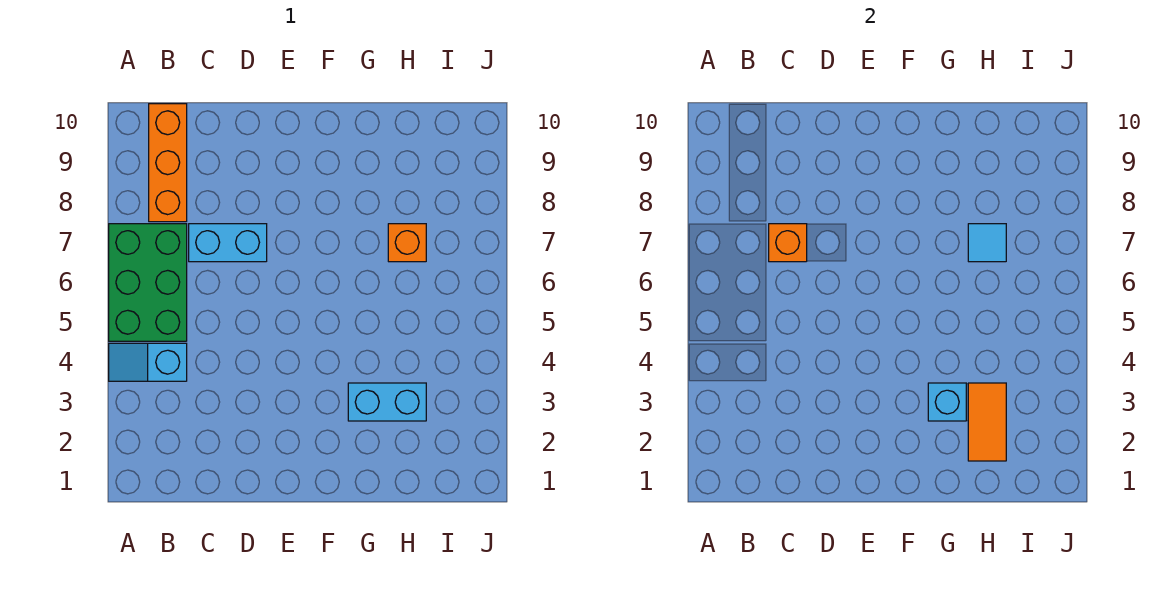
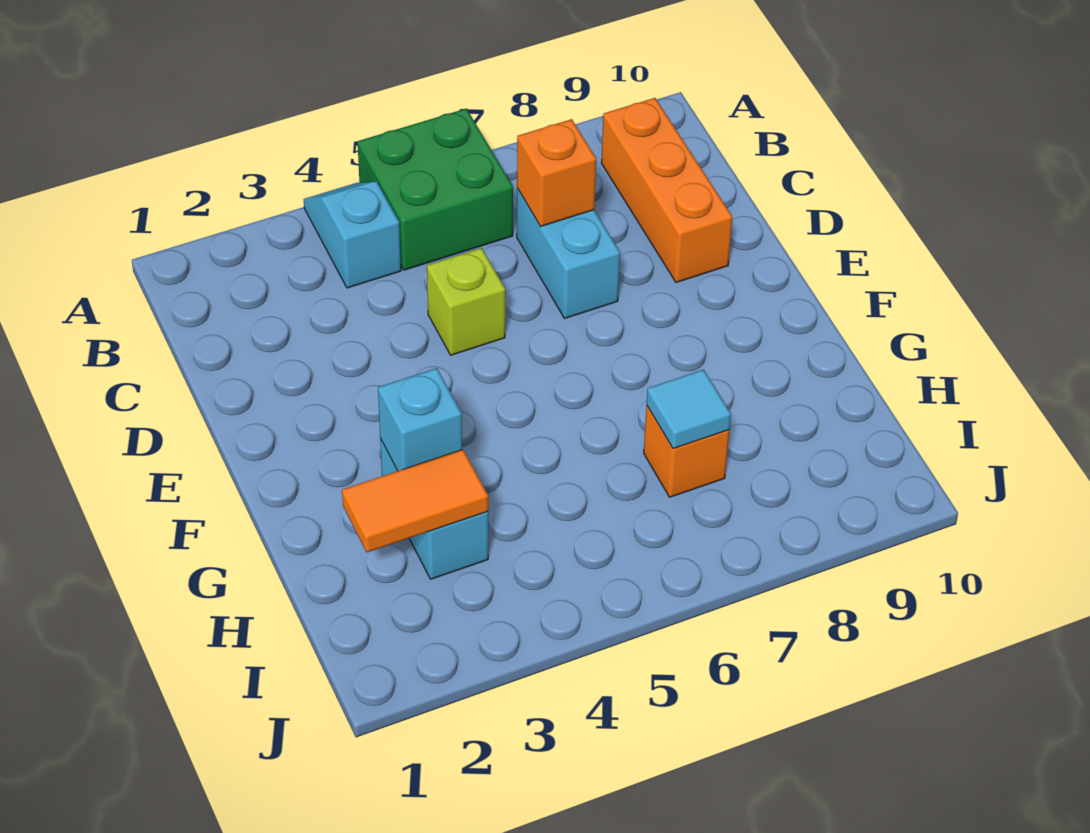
green 2x3 brick [109,224,187,341] -> green 2x2 brick [358,109,513,270]
orange 1x3 brick [149,104,187,222] -> orange 1x3 brick turned to [601,98,732,283]
none -> lime 1x1 brick [427,248,505,355]

